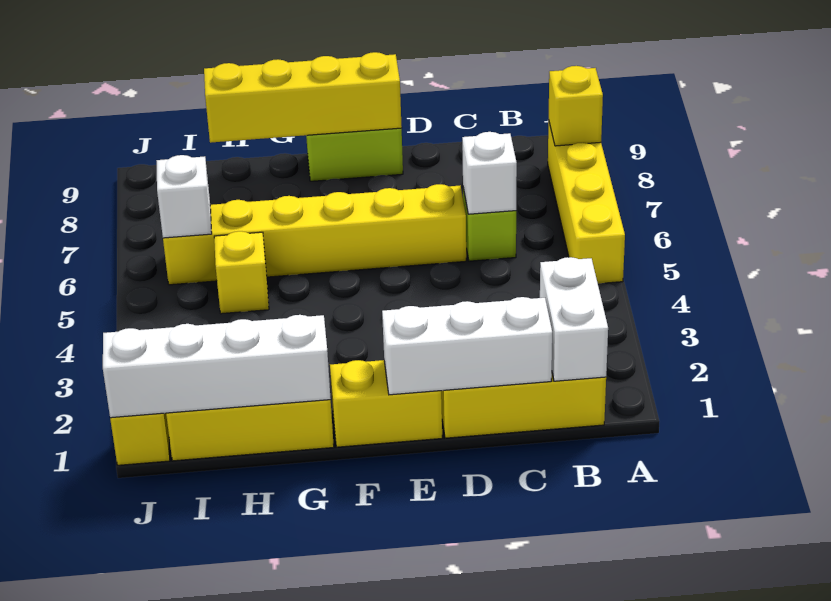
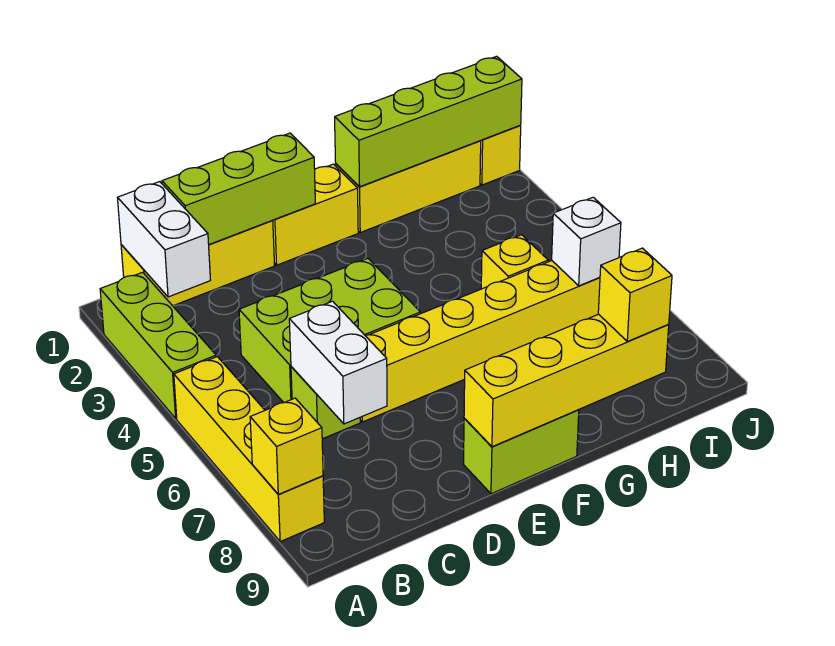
none -> lime 1x3 brick [100,272,216,418]
white 1x3 brick [382,297,552,395] -> lime 1x3 brick [162,133,315,244]
none -> lime 2x3 brick [239,259,420,403]
white 1x1 brick [462,132,517,214] -> white 1x2 brick [289,301,387,424]
white 1x4 brick [103,315,331,418] -> lime 1x4 brick [335,56,522,187]
none -> yellow 1x1 brick [598,248,672,342]

